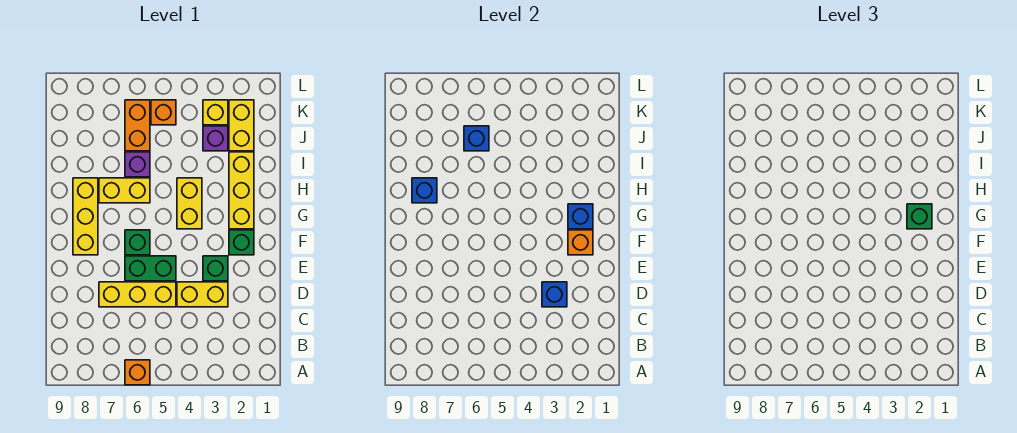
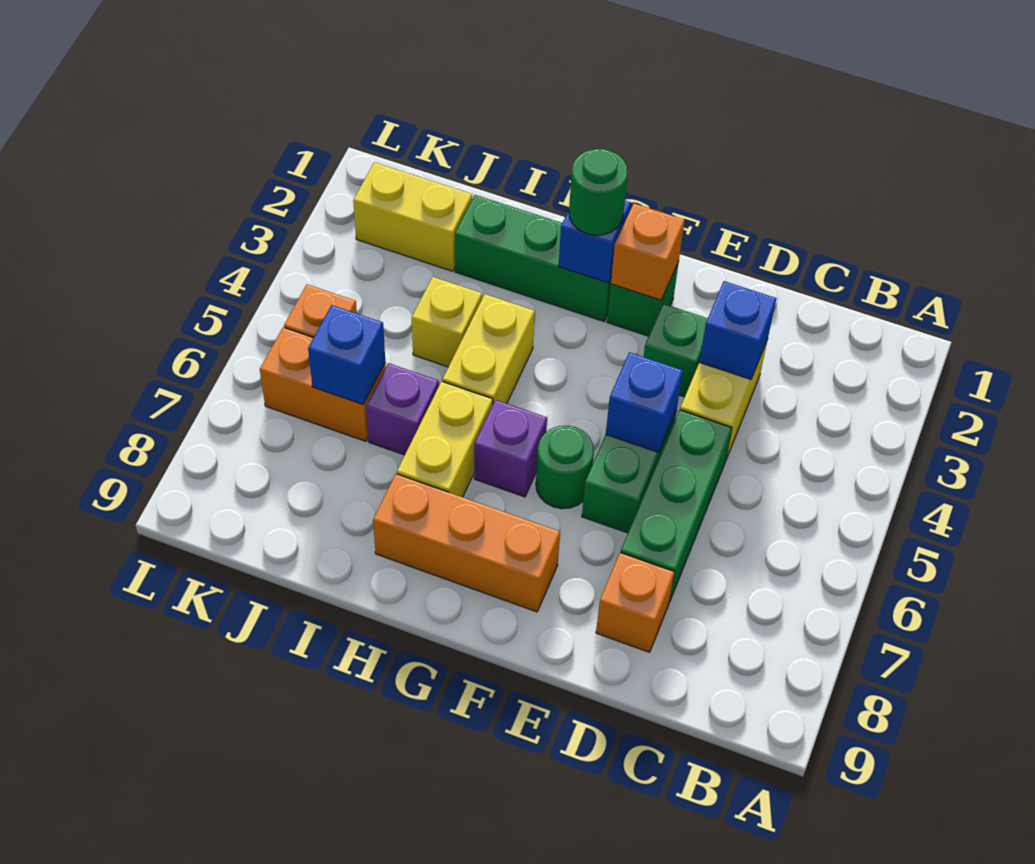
orange 1x1 brick [125,360,150,385] -> orange 1x1 brick moved to [596,553,674,652]
yellow 1x3 brick [99,282,176,307] -> green 1x3 brick [621,410,732,602]
green 1x1 brick [125,230,150,255] -> green 1x1 round brick [536,426,594,509]
yellow 1x3 brick [73,178,98,255] -> orange 1x3 brick [373,474,560,612]
yellow 1x3 brick [229,152,254,229] -> green 1x3 brick [455,195,612,322]
green 1x1 brick [907,204,932,229] -> green 1x1 round brick [569,149,628,235]
yellow 1x2 brick [177,178,202,229] -> yellow 1x2 brick turned to [442,294,535,404]
blue 1x1 brick [412,178,437,203] -> blue 1x1 brick moved to [606,352,683,452]
purple 1x1 brick [203,126,228,151] -> purple 1x1 brick moved to [474,400,547,497]
yellow 1x1 brick [203,100,228,125] -> yellow 1x1 brick moved to [412,277,482,367]

